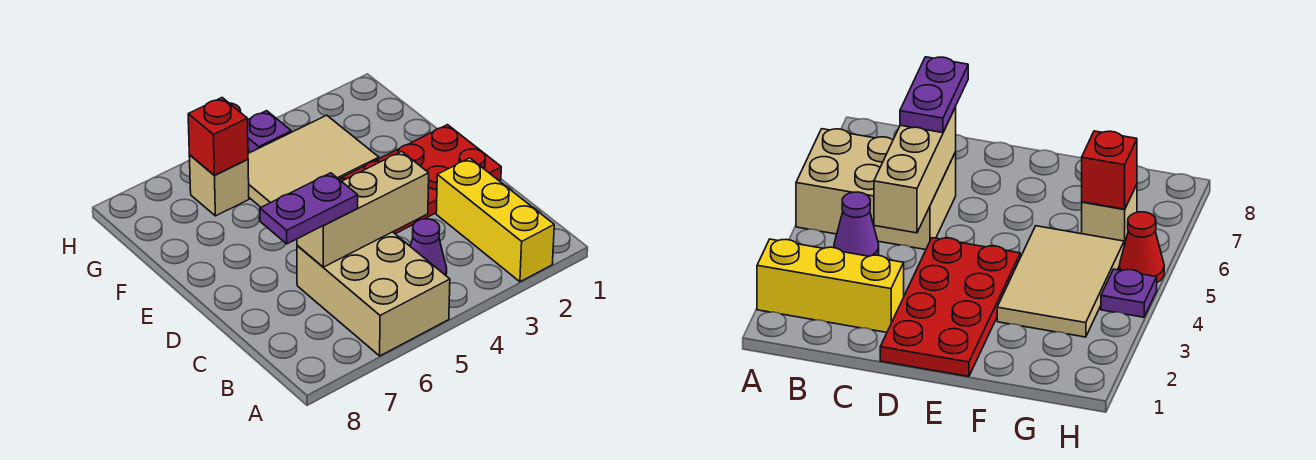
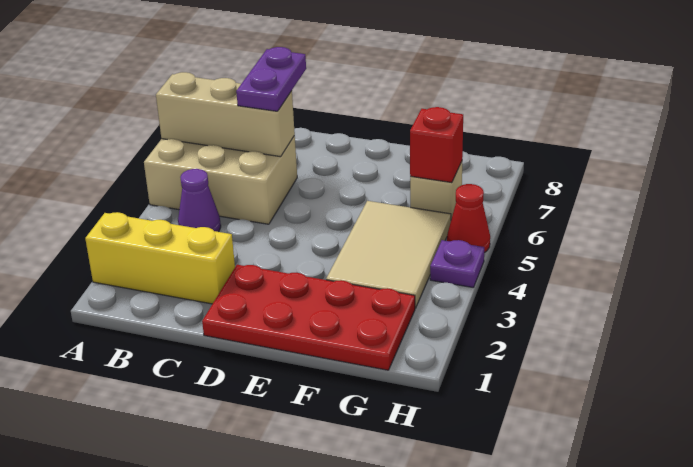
tan 1x3 brick [297,151,429,267] -> tan 1x3 brick turned to [156,72,295,157]
red 2x4 plate [339,125,501,234] -> red 2x4 plate turned to [202,265,415,370]

